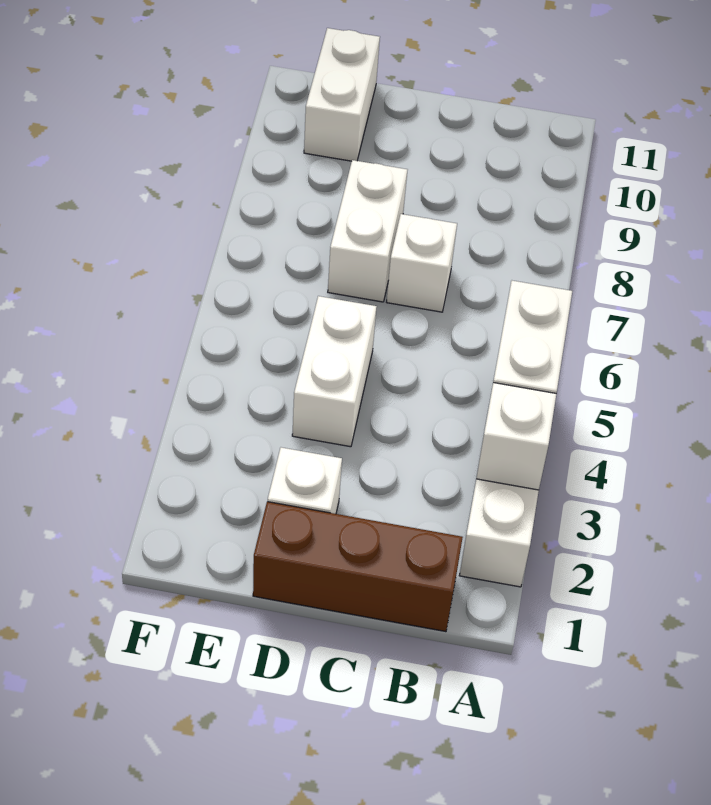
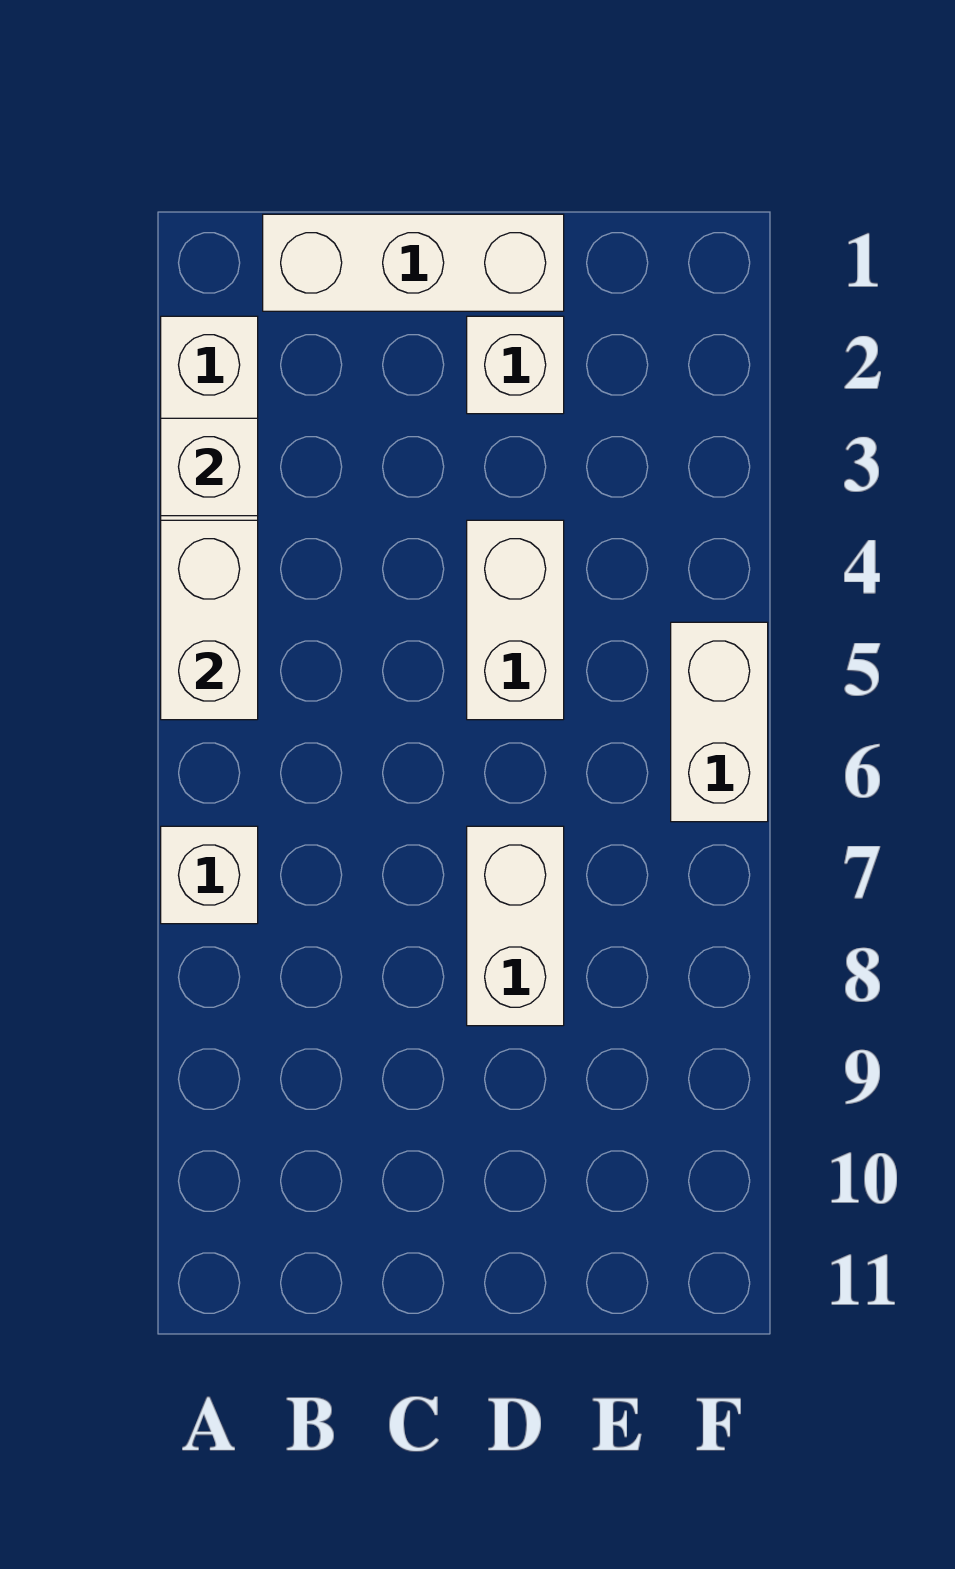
brown 1x3 brick [253,502,463,632] -> white 1x3 brick [263,214,564,311]
white 1x1 brick [387,214,457,312] -> white 1x1 brick moved to [161,826,258,924]
white 1x2 brick [304,28,380,161] -> white 1x2 brick moved to [671,622,768,822]

